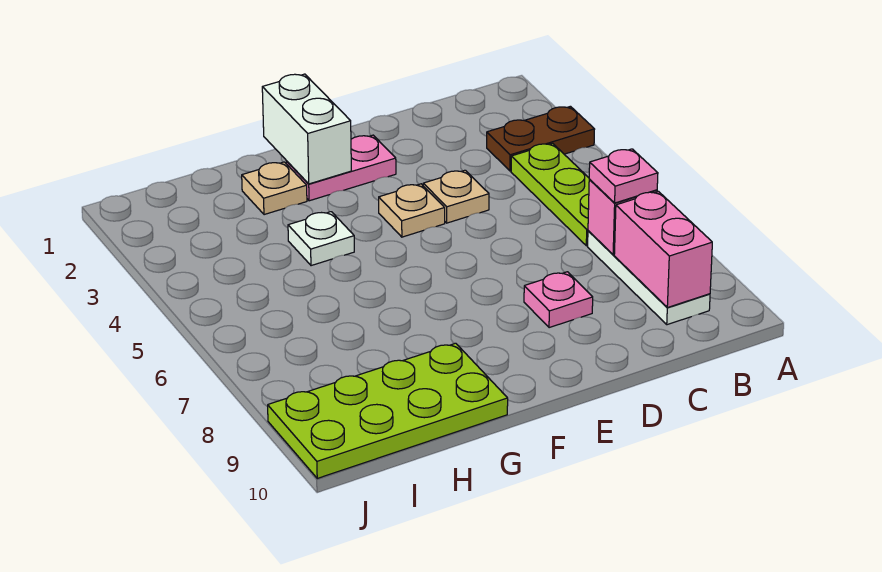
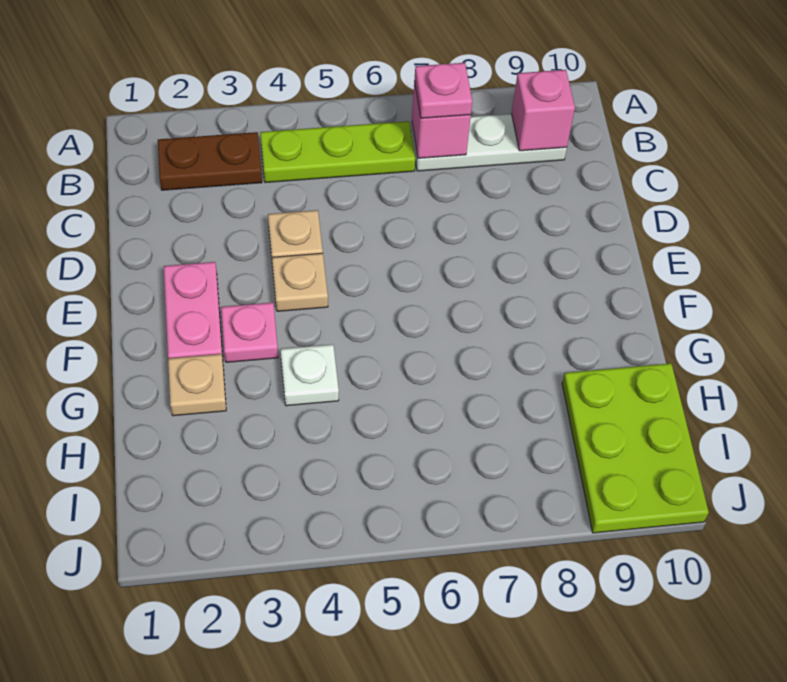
brown 1x2 plate [487,106,595,171] -> brown 1x2 plate turned to [158,132,262,190]
pink 1x2 brick [614,192,712,308] -> pink 1x1 brick [511,70,575,151]
pink 1x1 plate [524,272,593,328] -> pink 1x1 plate moved to [221,303,278,362]
white 1x2 brick [262,74,351,184] -> none
lime 2x4 plate [268,343,508,478] -> lime 2x3 plate [562,363,709,533]

